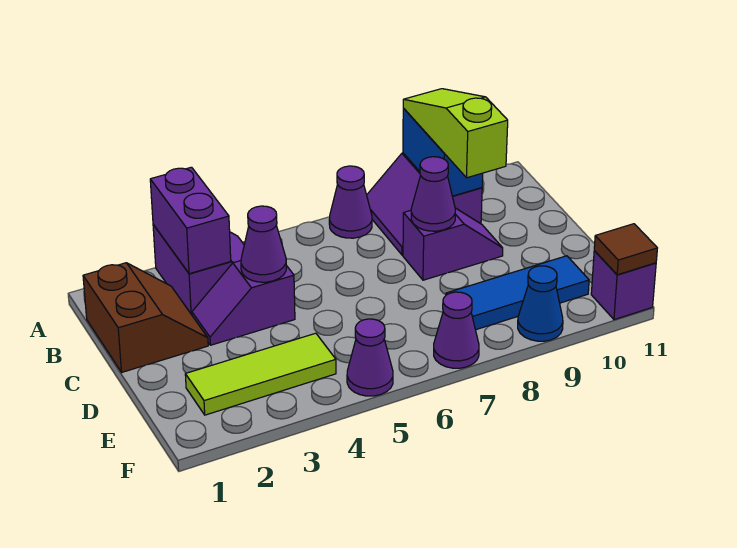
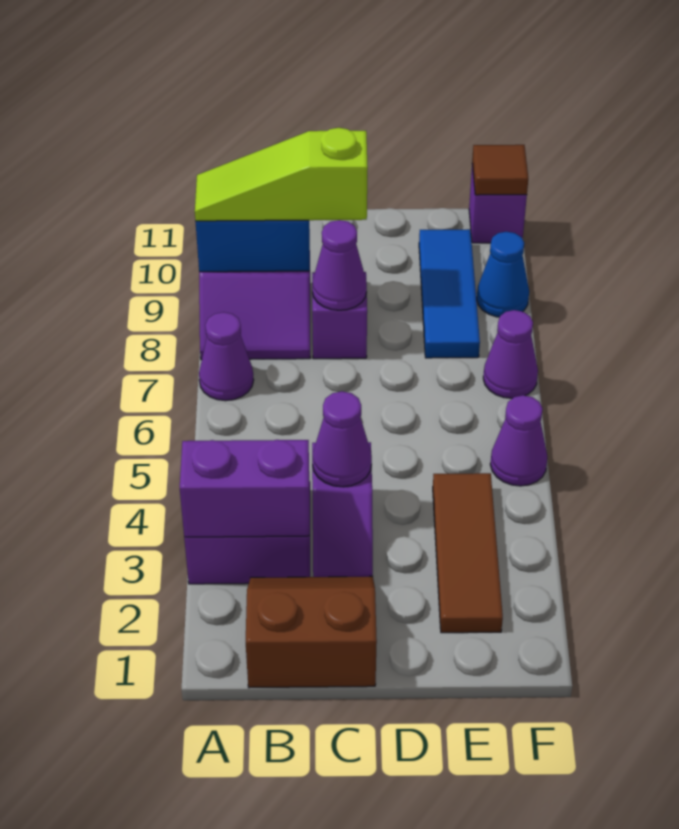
lime 1x3 tile [185,333,336,415] -> brown 1x3 tile [433,473,503,633]

